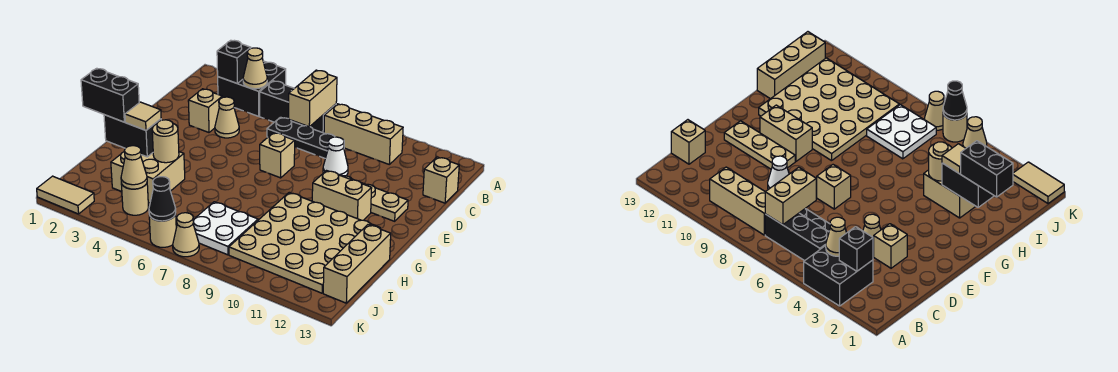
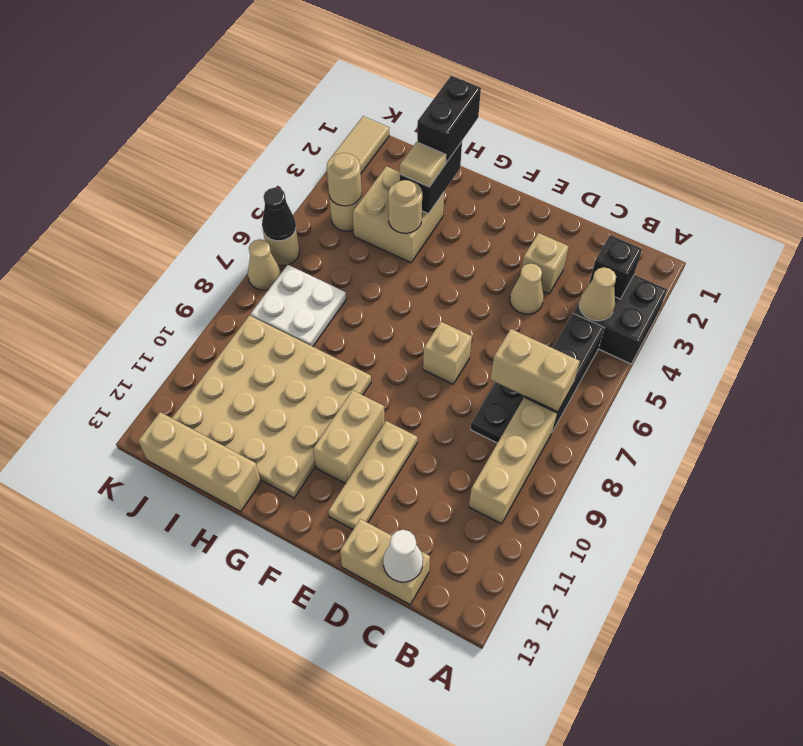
tan 1x1 brick [423,157,459,203] -> tan 1x2 brick [340,519,430,604]
white 1x1 cone [323,137,348,176] -> white 1x1 cone moved to [383,530,423,582]
tan 1x1 cone [121,146,147,189] -> tan 1x1 round brick [327,153,362,206]

